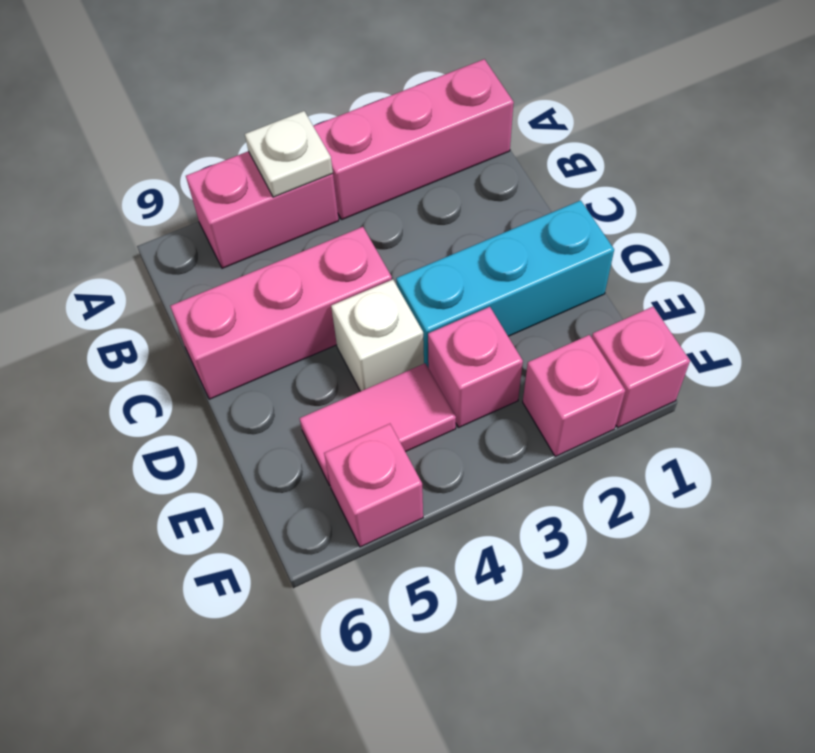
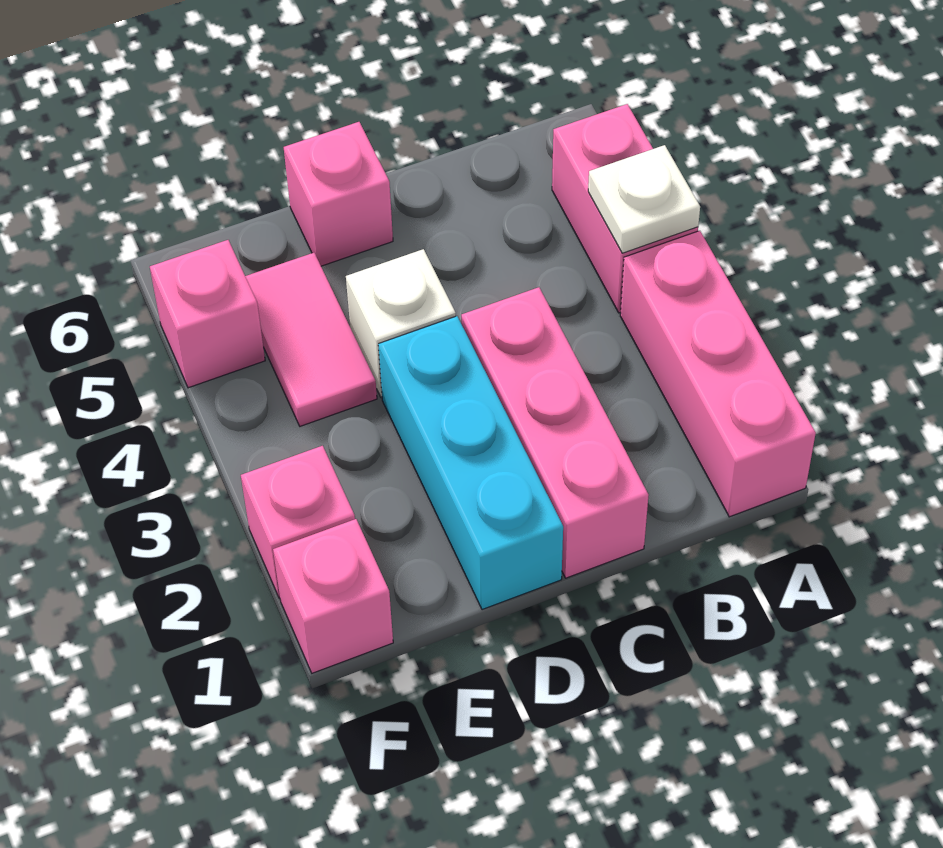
pink 1x3 brick [170,227,392,399] -> pink 1x3 brick moved to [461,287,649,578]
pink 1x1 brick [428,307,523,427] -> pink 1x1 brick moved to [284,122,393,266]

